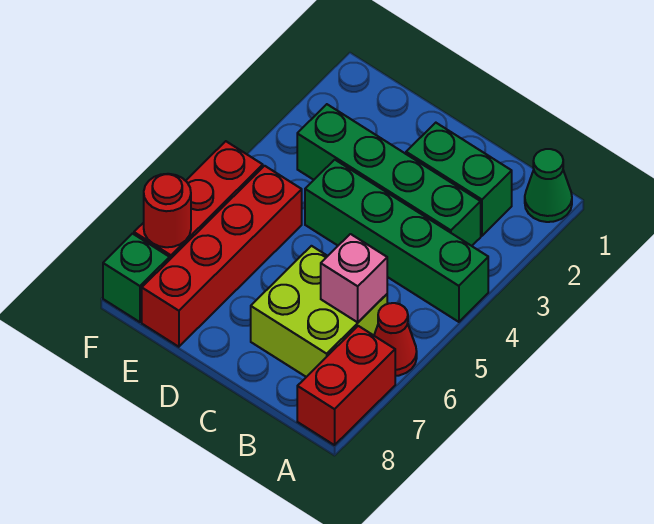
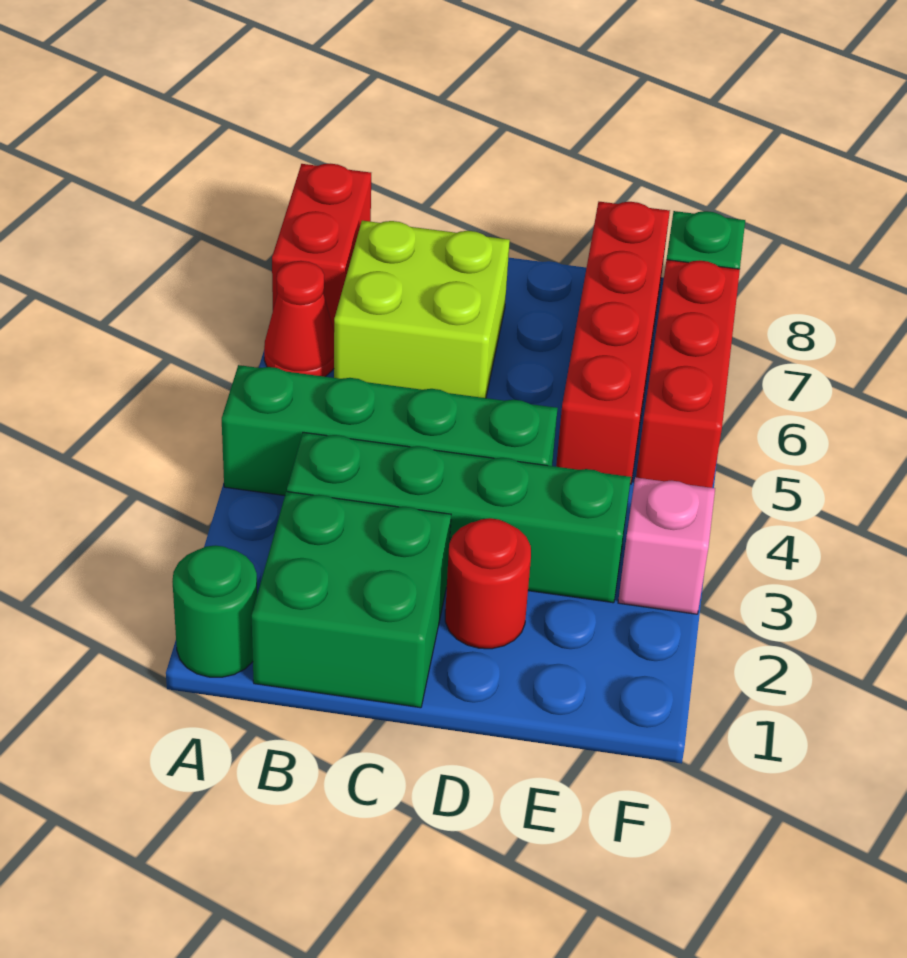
green 1x1 cone [525,149,572,222] -> green 1x1 round brick [172,545,257,677]
green 1x2 brick [406,123,512,236] -> green 2x2 brick [252,492,451,708]
pink 1x1 brick [321,234,387,322] -> pink 1x1 brick moved to [618,477,715,614]
red 1x1 round brick [144,174,191,247] -> red 1x1 round brick moved to [445,518,531,649]

